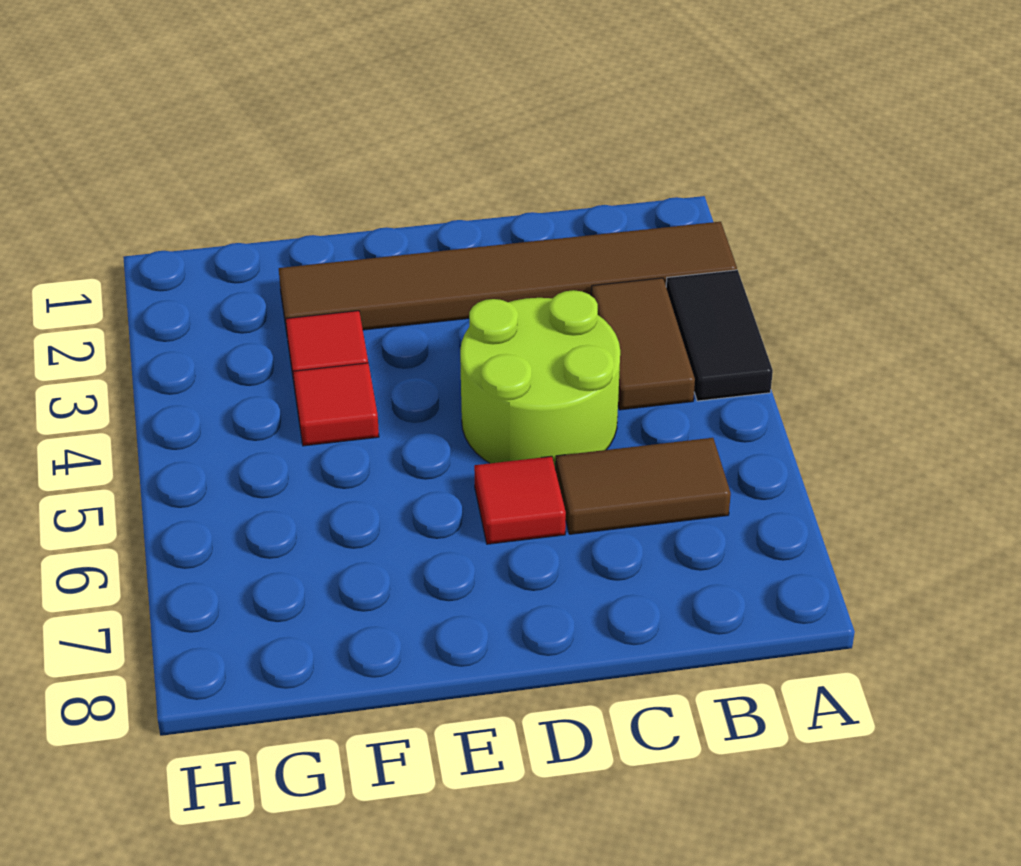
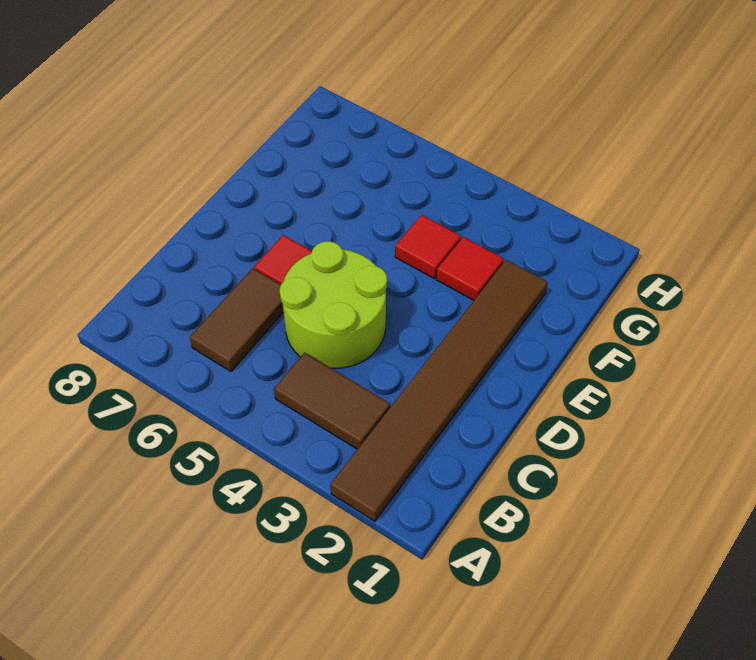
black 1x2 tile [666,270,773,401] -> none

